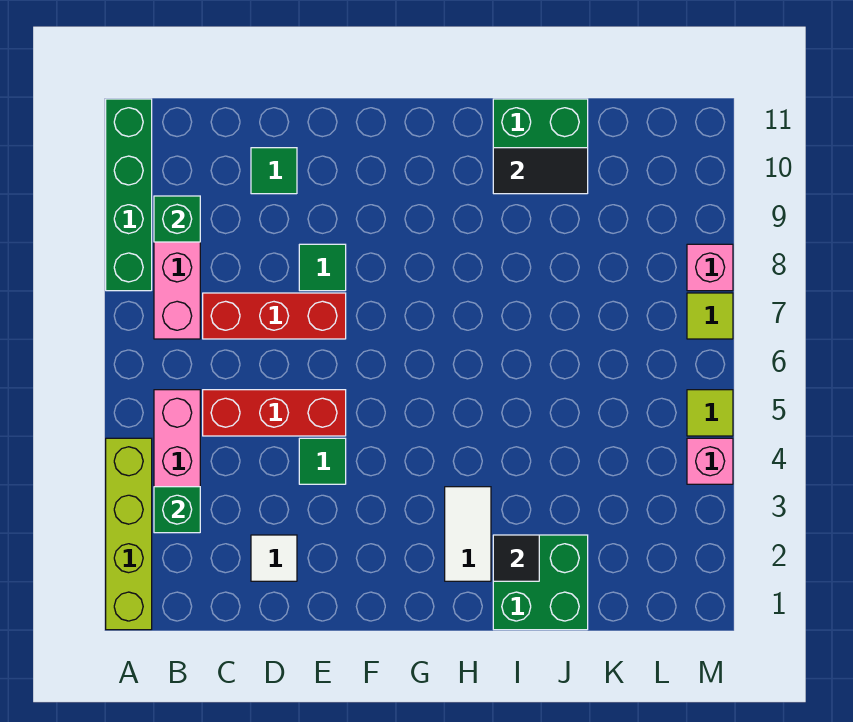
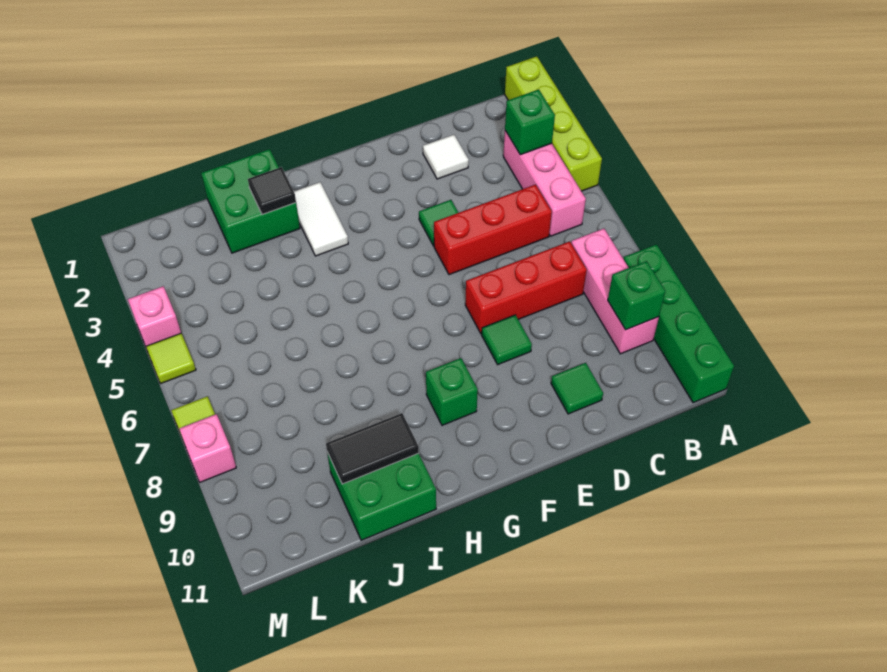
none -> green 1x1 brick [426,358,478,425]

